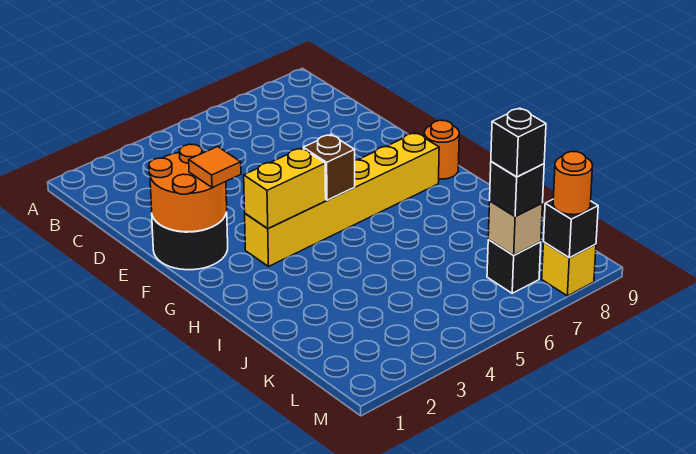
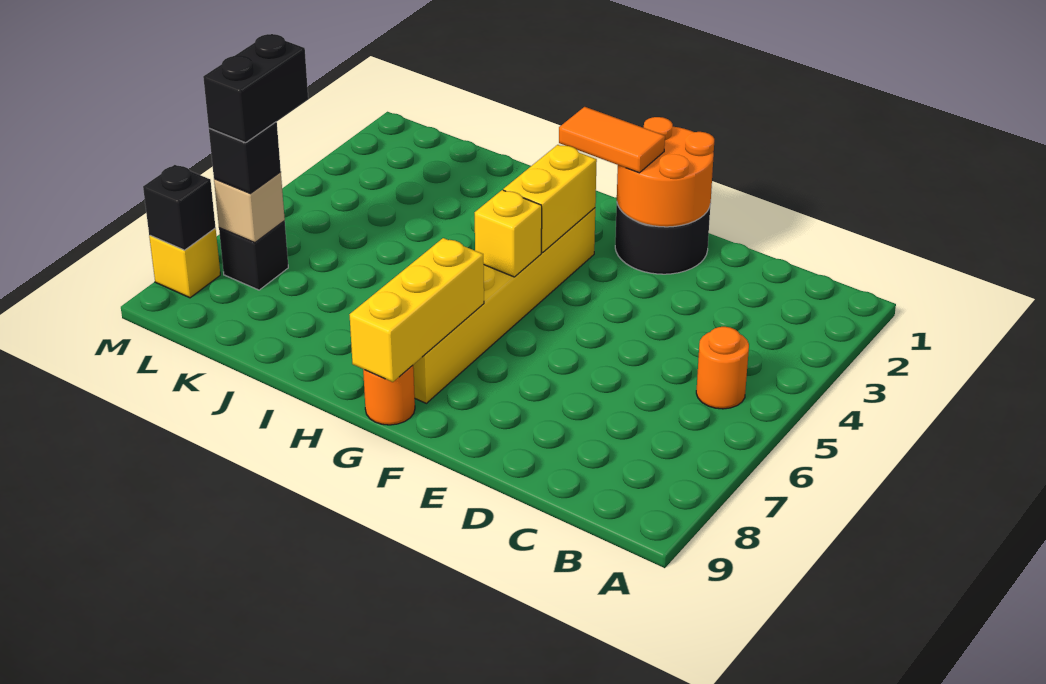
orange 1x1 tile [189,147,241,188] -> orange 1x2 tile [559,107,665,173]
brown 1x1 brick [303,135,355,200] -> yellow 1x1 brick [475,190,542,277]
none -> yellow 1x3 brick [350,238,484,382]
black 1x1 brick [491,108,546,177] -> black 1x2 brick [203,34,308,143]
orange 1x1 round brick [553,152,593,215] -> orange 1x1 round brick moved to [696,327,749,409]

